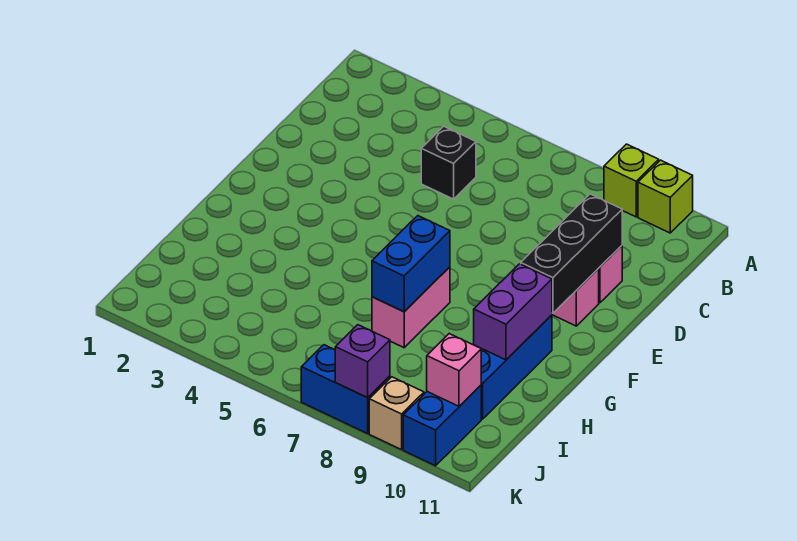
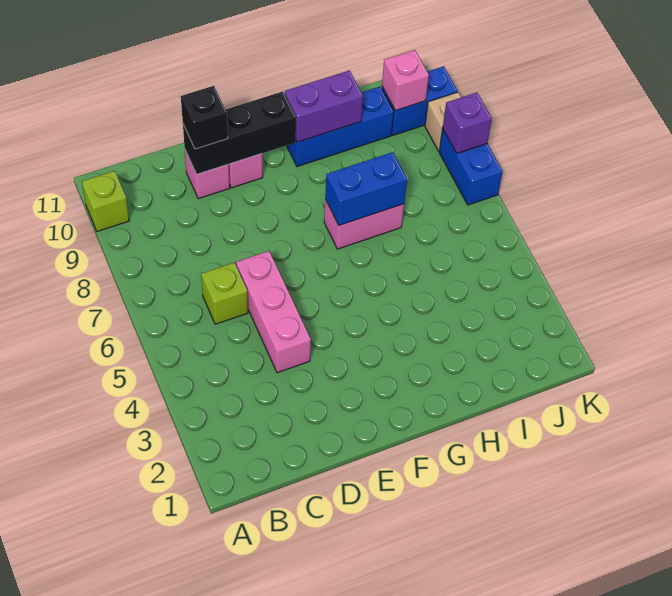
lime 1x1 brick [604,144,659,217] -> lime 1x1 brick moved to [201,263,248,324]
black 1x1 brick [421,126,476,199] -> black 1x1 brick moved to [181,86,228,149]
none -> pink 1x3 brick [236,251,311,373]

